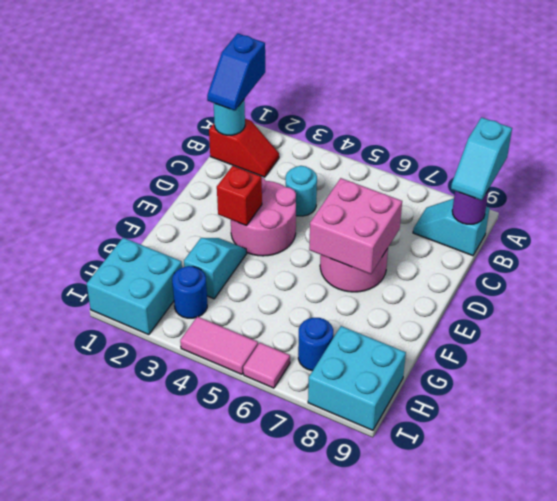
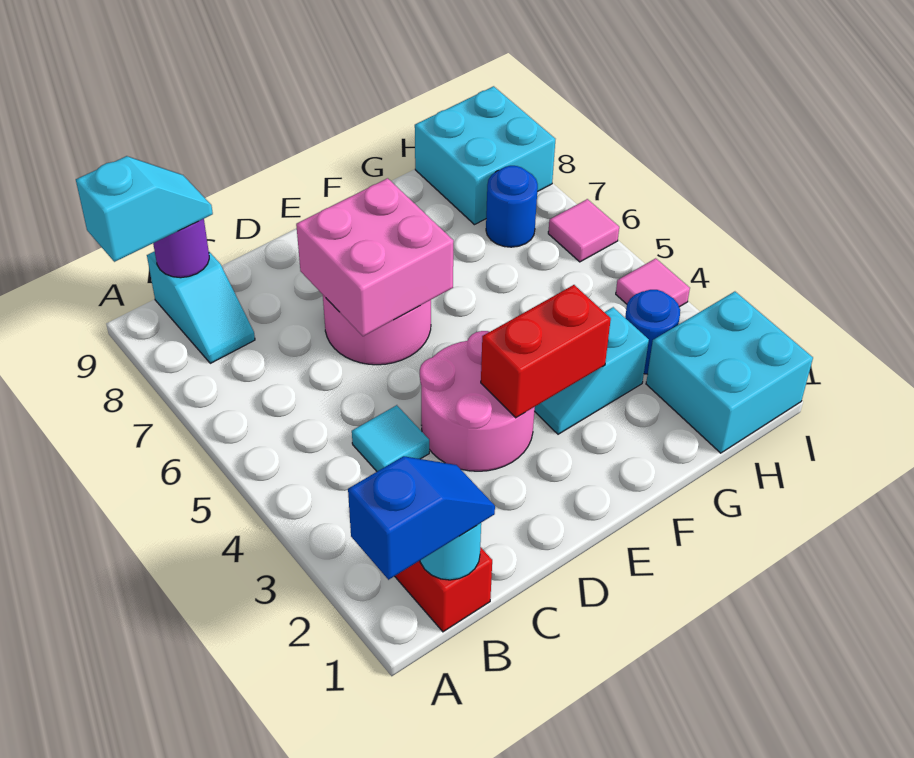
cyan 1x1 round brick [286,166,317,216] -> cyan 1x1 tile [352,405,429,471]
red 1x1 brick [217,166,262,226] -> red 1x2 brick [481,285,611,418]
pink 1x2 tile [180,317,258,374] -> pink 1x1 tile [616,258,690,307]

